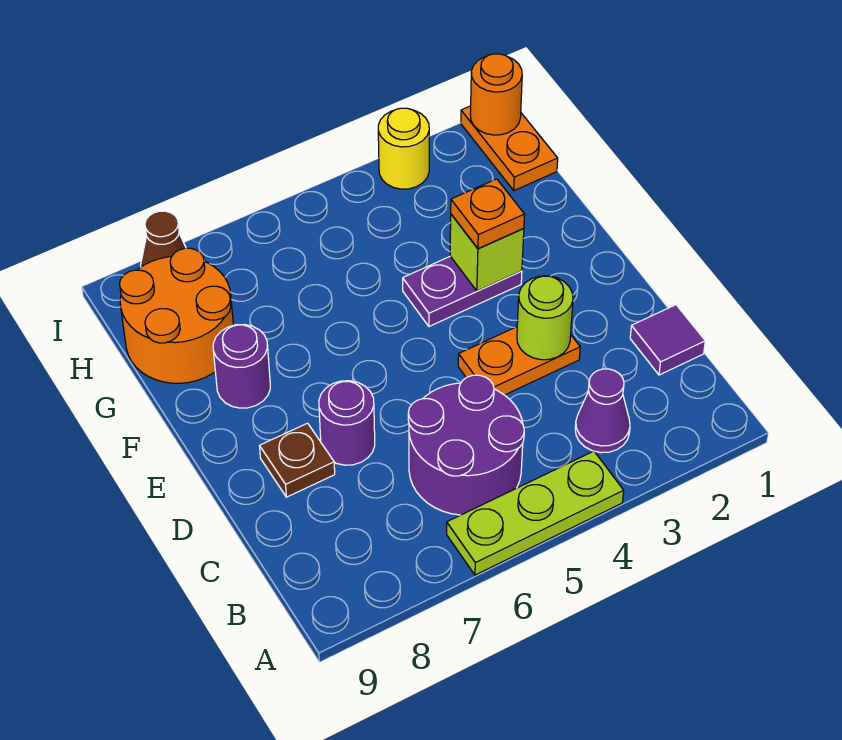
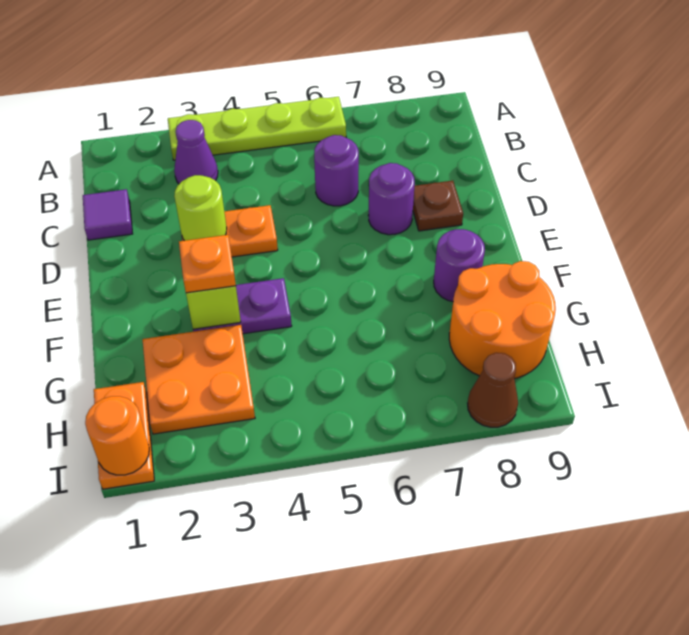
lime 1x3 plate [447,451,624,575] -> lime 1x4 plate [168,97,346,160]
purple 2x2 round brick [408,375,524,515] -> purple 1x1 round brick [314,135,359,206]
none -> orange 2x2 plate [142,325,255,434]
yellow 1x1 round brick [378,108,429,189] -> none

